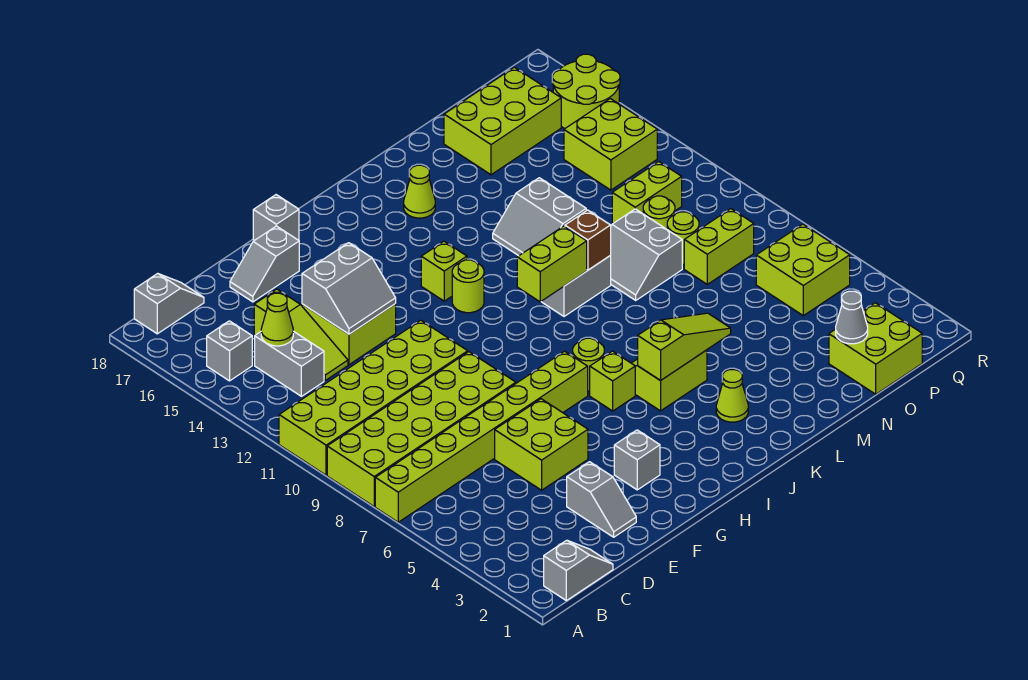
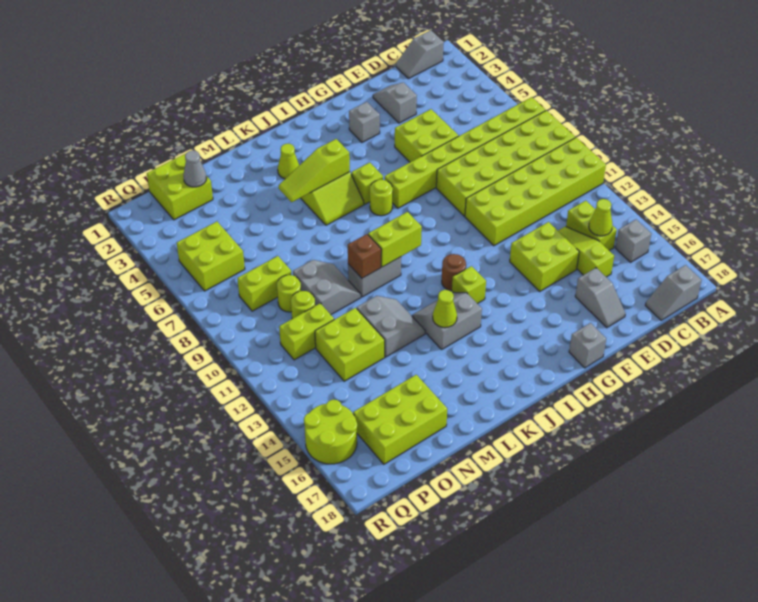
grey 1x2 brick [255,331,324,396] -> lime 1x2 brick [566,201,617,250]
grey 2x2 slope [302,243,396,334] -> grey 2x2 slope moved to [412,292,482,349]
grey 1x2 slope [230,226,299,302] -> grey 1x2 slope turned to [575,268,625,328]
lime 1x1 round brick [452,260,484,313] -> brown 1x1 round brick [442,254,466,291]
lime 1x1 cone [404,165,435,218] -> lime 1x1 cone moved to [433,290,457,328]
lime 2x2 brick [564,99,657,190] -> lime 2x2 brick moved to [315,308,385,381]

